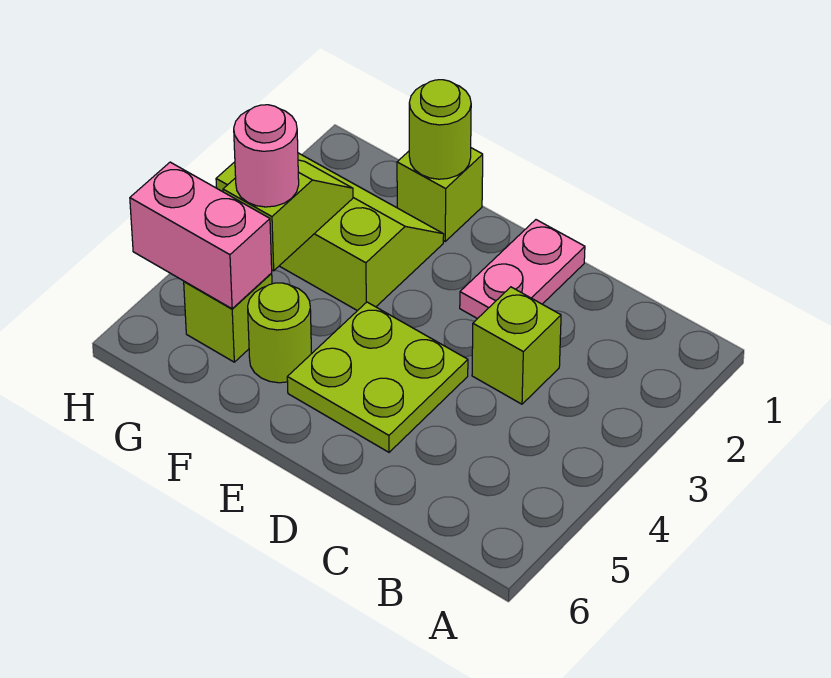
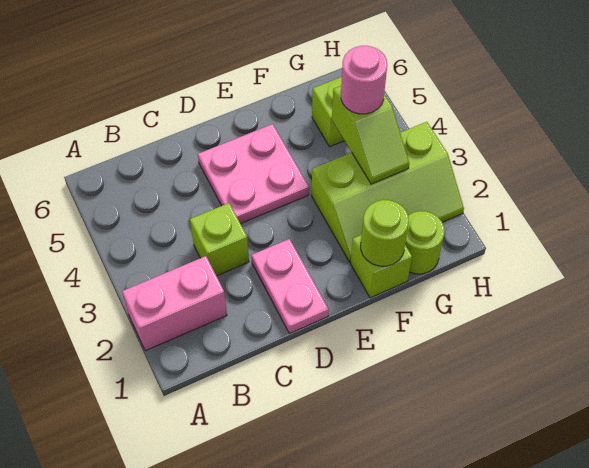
lime 2x2 plate [287,302,468,452] -> pink 2x2 plate [198,124,309,224]
lime 1x1 round brick [248,283,312,383] -> lime 1x1 round brick moved to [405,211,444,274]
pink 1x2 brick [130,162,272,309] -> pink 1x2 brick moved to [122,256,227,351]

